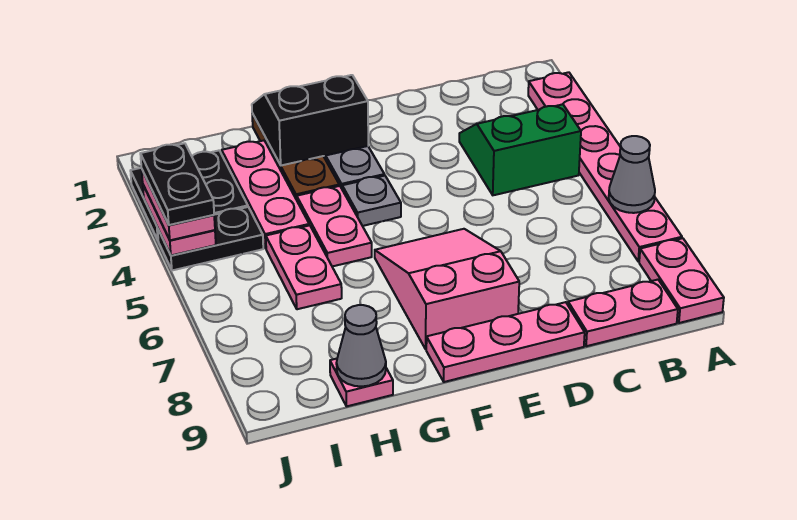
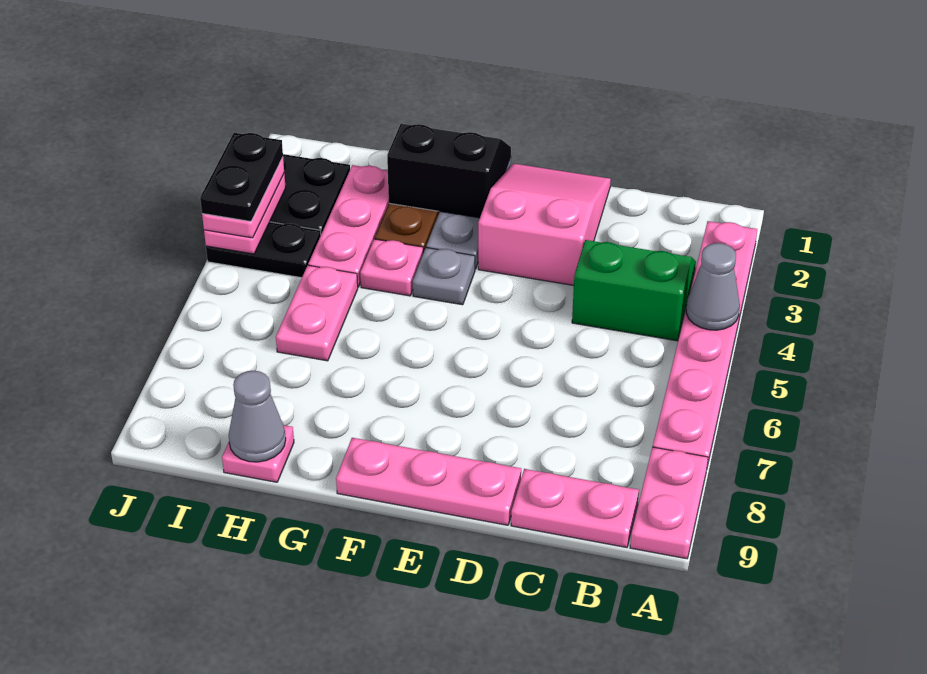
grey 1x1 cone [609,136,655,213] -> grey 1x1 cone moved to [686,243,740,330]
pink 2x3 slope [375,229,519,349] -> pink 2x3 slope moved to [478,163,611,285]
pink 1x2 plate [297,186,372,266] -> pink 1x1 plate [360,239,423,296]

